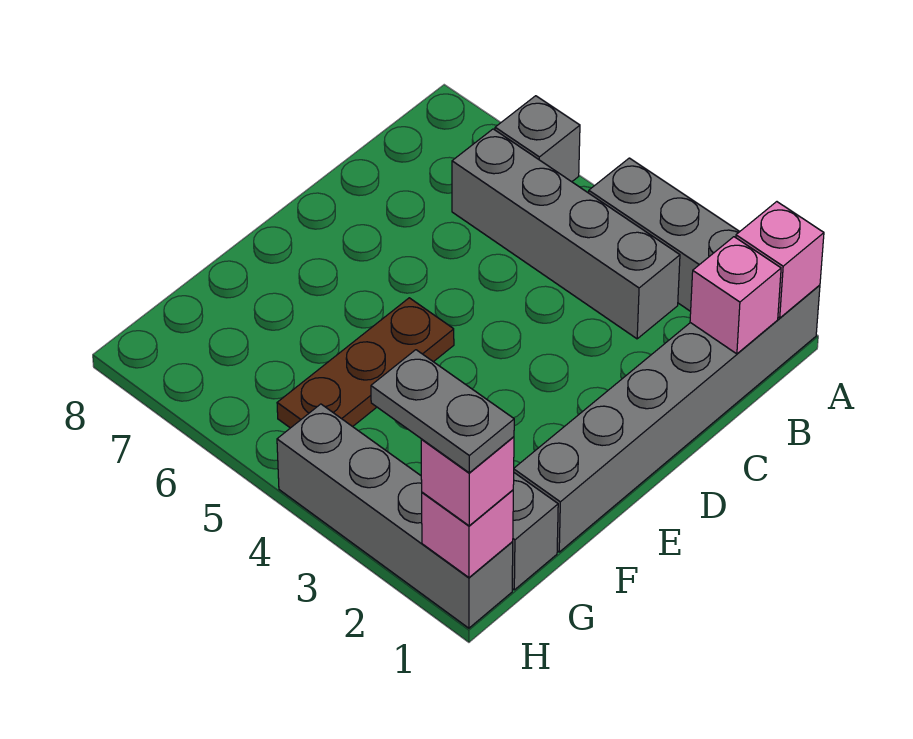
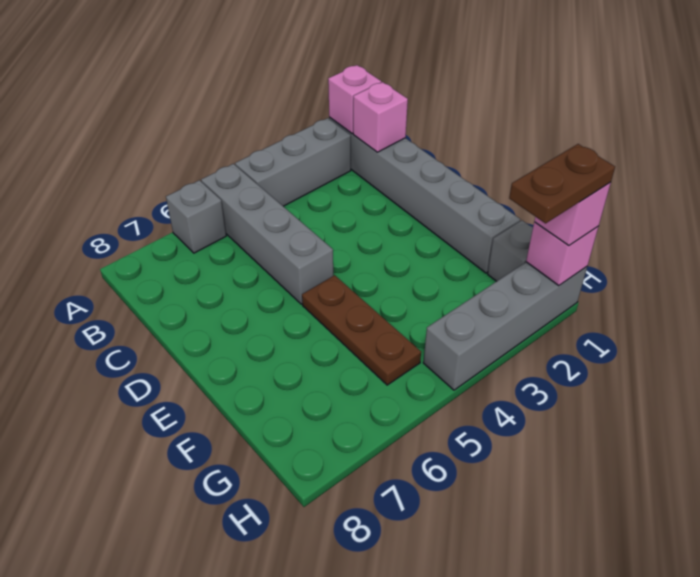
grey 1x4 brick [452,129,680,339] -> grey 1x4 brick turned to [201,164,333,304]
grey 1x2 plate [371,350,514,473] -> brown 1x2 plate [509,144,615,223]

